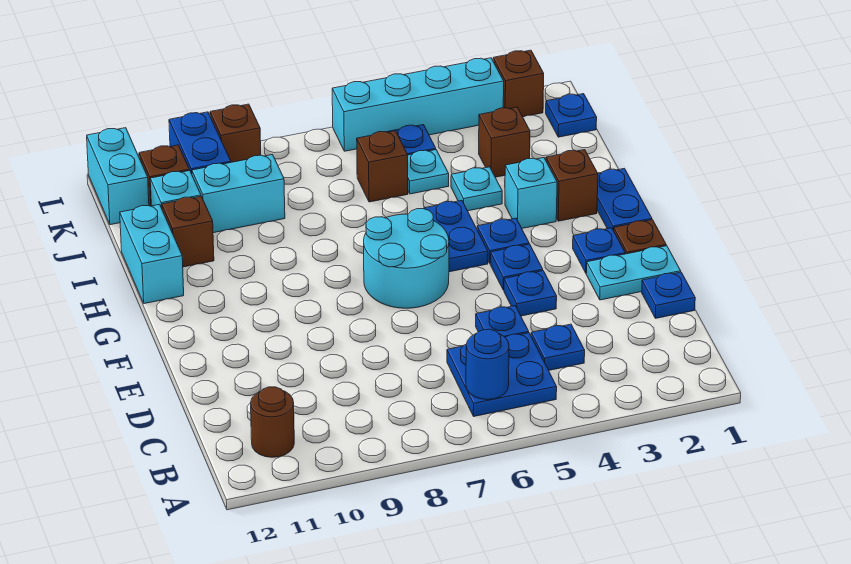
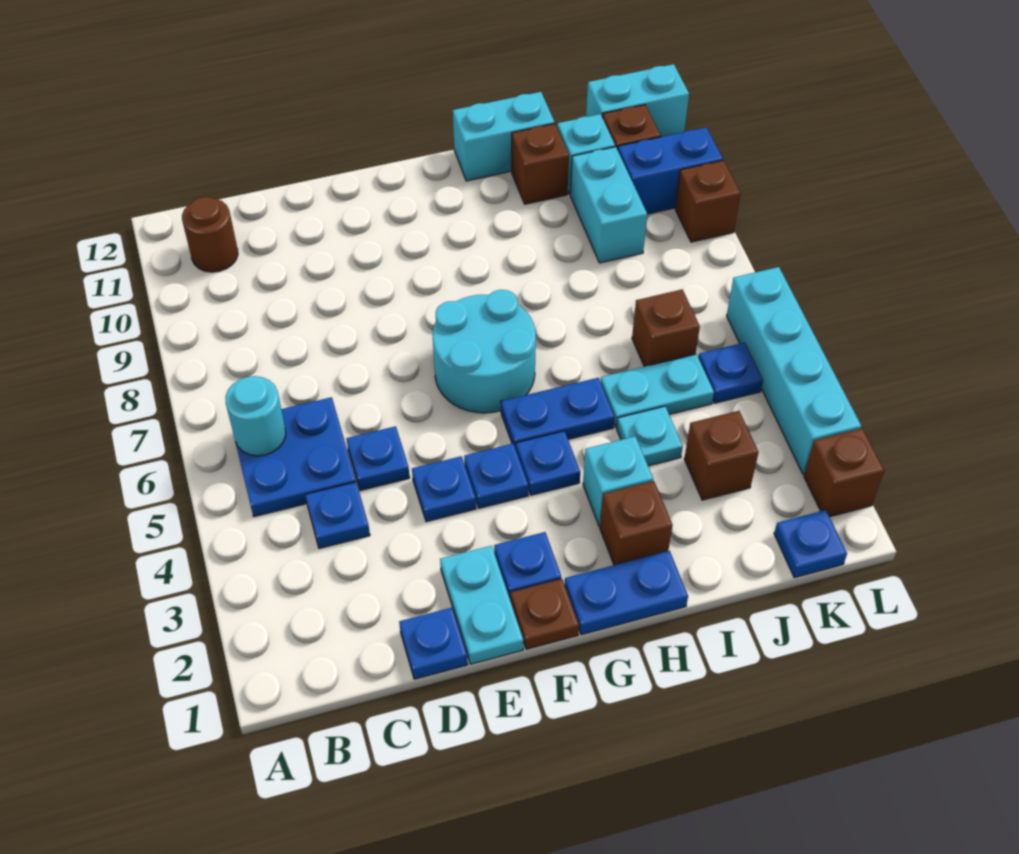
blue 1x1 round brick [466,329,509,400] -> cyan 1x1 round brick [225,376,286,456]
cyan 1x1 plate [408,150,449,194] -> cyan 1x2 plate [601,354,714,428]

